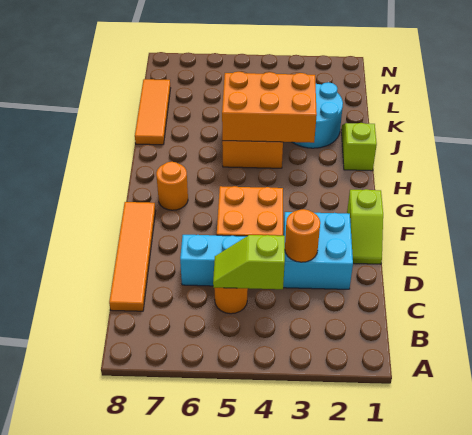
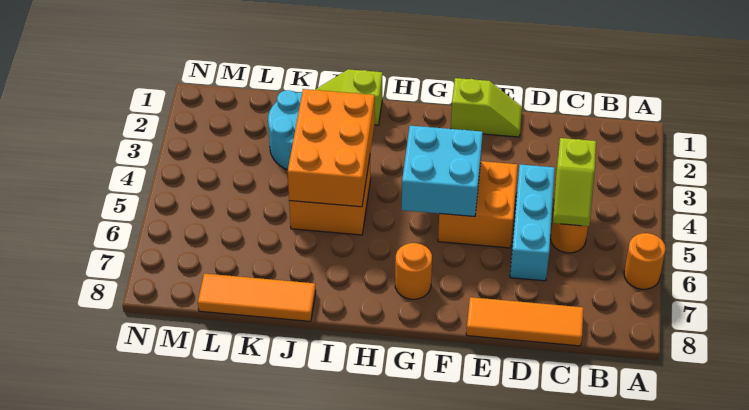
orange 1x4 tile [109,202,156,311] -> orange 1x3 tile [466,297,583,346]
cyan 2x2 brick [283,212,353,289] -> cyan 2x2 brick moved to [402,126,483,217]
orange 1x1 round brick [285,209,320,262] -> orange 1x1 round brick moved to [624,233,666,289]

